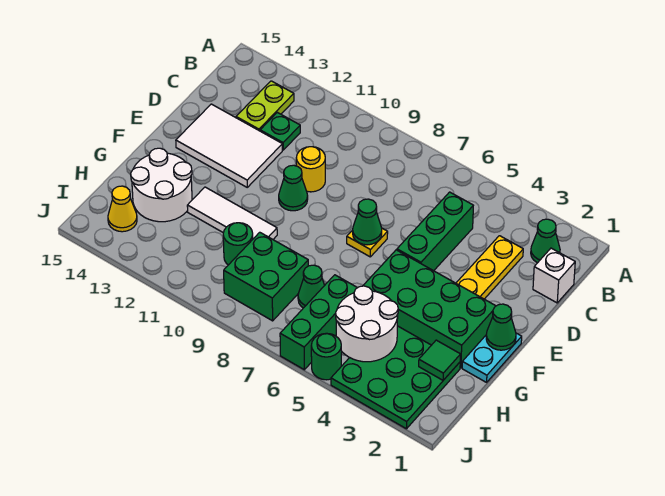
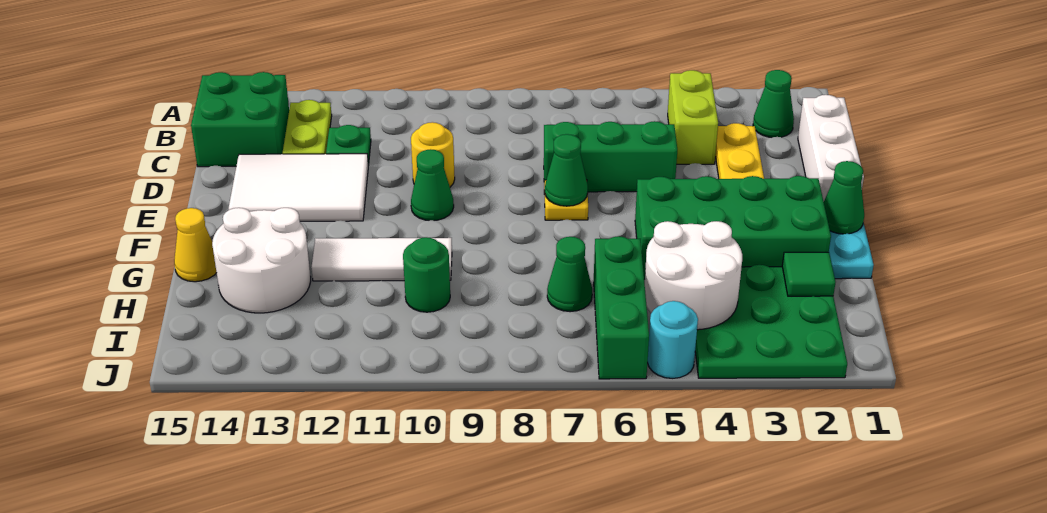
none -> lime 1x2 brick [668,70,718,164]
white 1x1 brick [533,248,575,303] -> white 1x3 brick [798,95,864,201]
green 1x3 brick [397,192,473,271] -> green 1x3 brick turned to [544,121,677,192]
green 2x2 brick [224,232,308,321] -> green 2x2 brick moved to [191,72,289,167]
yellow 1x1 cone [108,186,137,232] -> yellow 1x1 cone moved to [174,208,217,282]
green 1x1 round brick [311,333,341,380] -> cyan 1x1 round brick [647,301,698,378]

